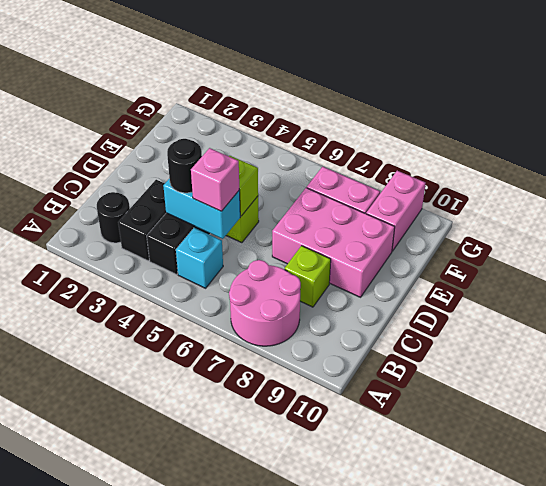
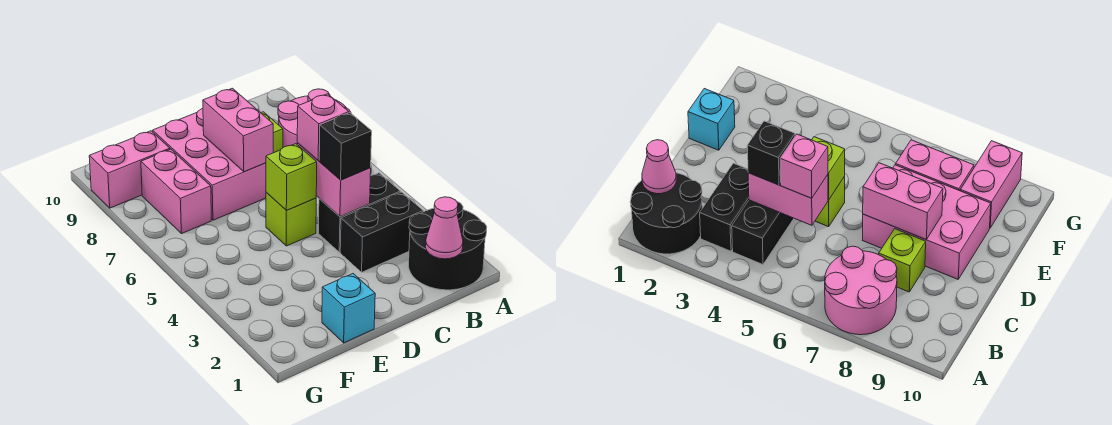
none -> pink 1x1 cone [425,197,463,259]
black 1x1 round brick [97,192,130,243] -> black 2x2 round brick [409,202,487,290]
cyan 1x1 brick [176,228,223,288] -> cyan 1x1 brick moved to [322,274,375,343]
cyan 1x2 brick [163,178,240,239] -> pink 1x2 brick [297,143,371,217]
black 1x1 round brick [167,139,202,193] -> black 1x1 brick [319,113,372,180]
none -> pink 1x2 brick [203,88,273,172]

